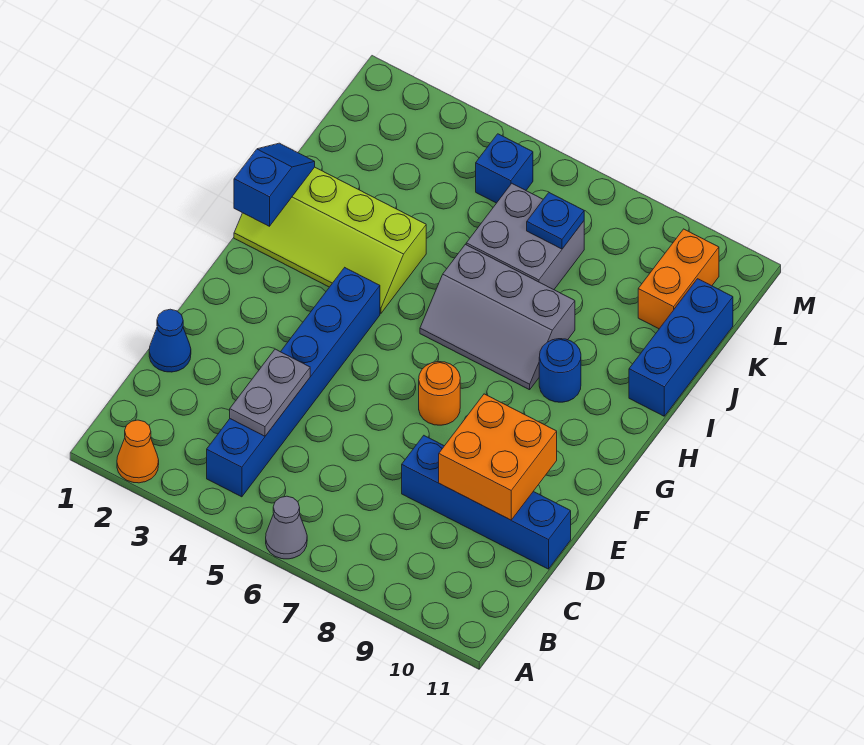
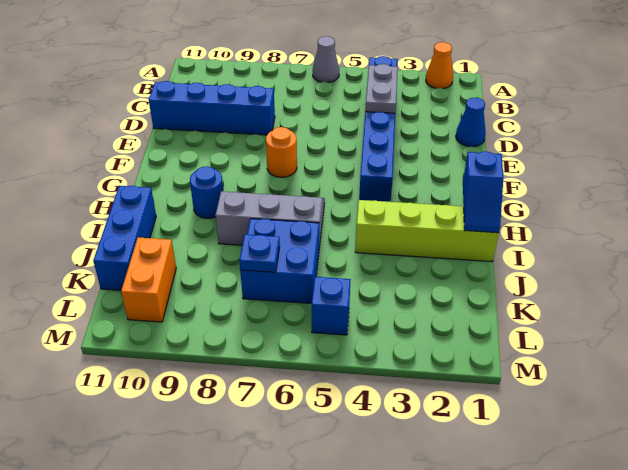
orange 2x2 brick [439,394,557,520] -> none
grey 2x2 brick [466,184,584,290] -> blue 2x2 brick [240,219,319,303]

